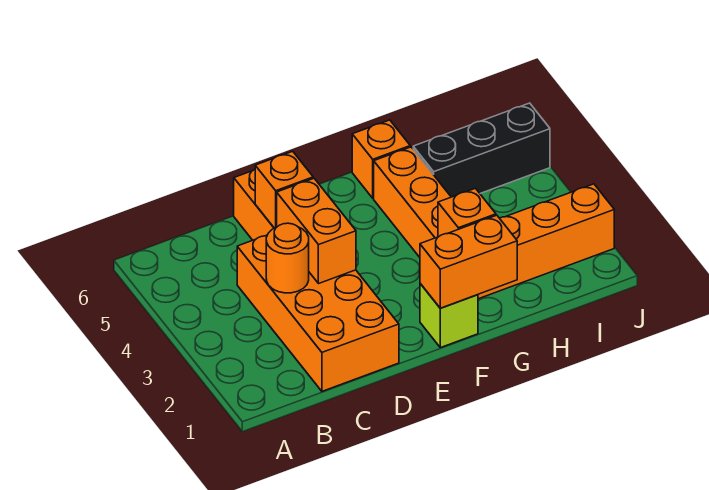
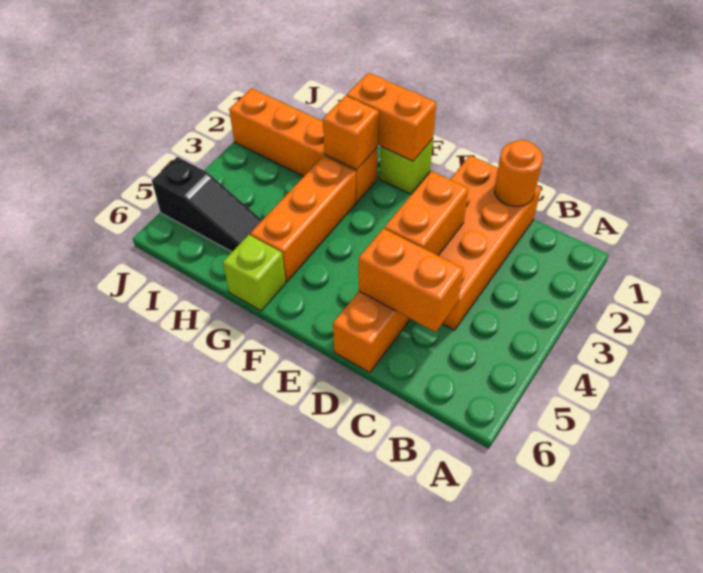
orange 1x1 round brick [266,223,309,293] -> orange 1x1 round brick moved to [494,140,543,207]
orange 1x1 brick [255,151,313,228] -> orange 1x2 brick [359,228,463,332]
orange 1x1 brick [352,120,410,198] -> lime 1x1 brick [223,235,286,311]
black 1x3 brick [413,103,550,197] -> black 1x3 slope [152,157,262,252]

